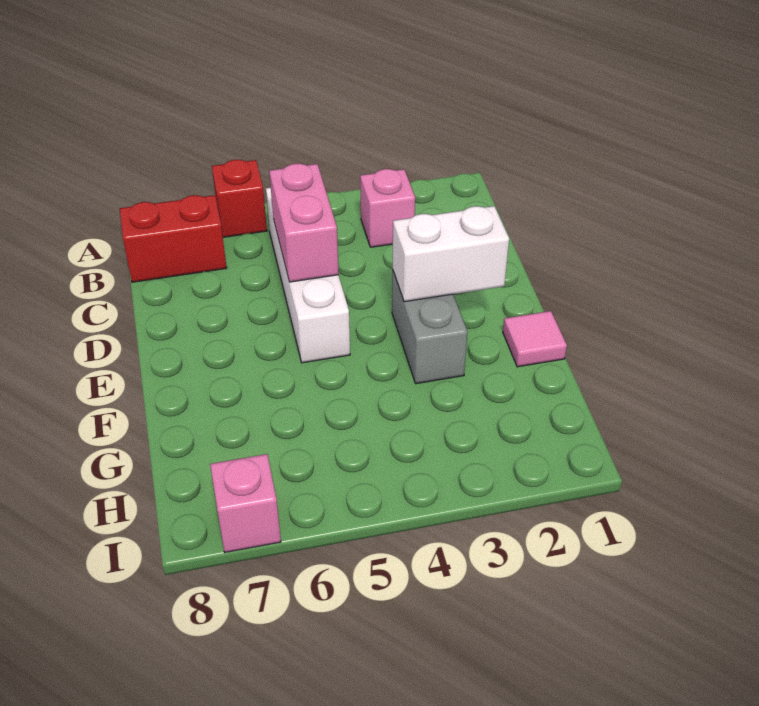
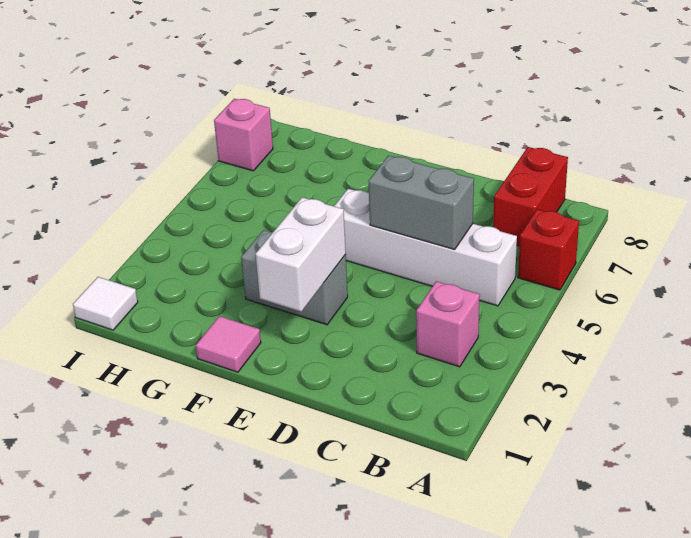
pink 1x2 brick [269,164,339,282] -> grey 1x2 brick [369,156,474,250]
none -> white 1x1 tile [73,277,138,330]

